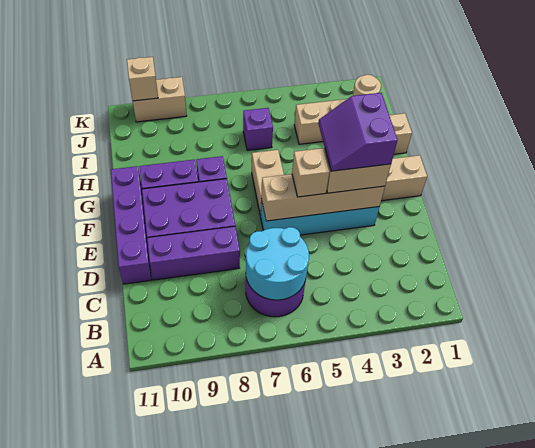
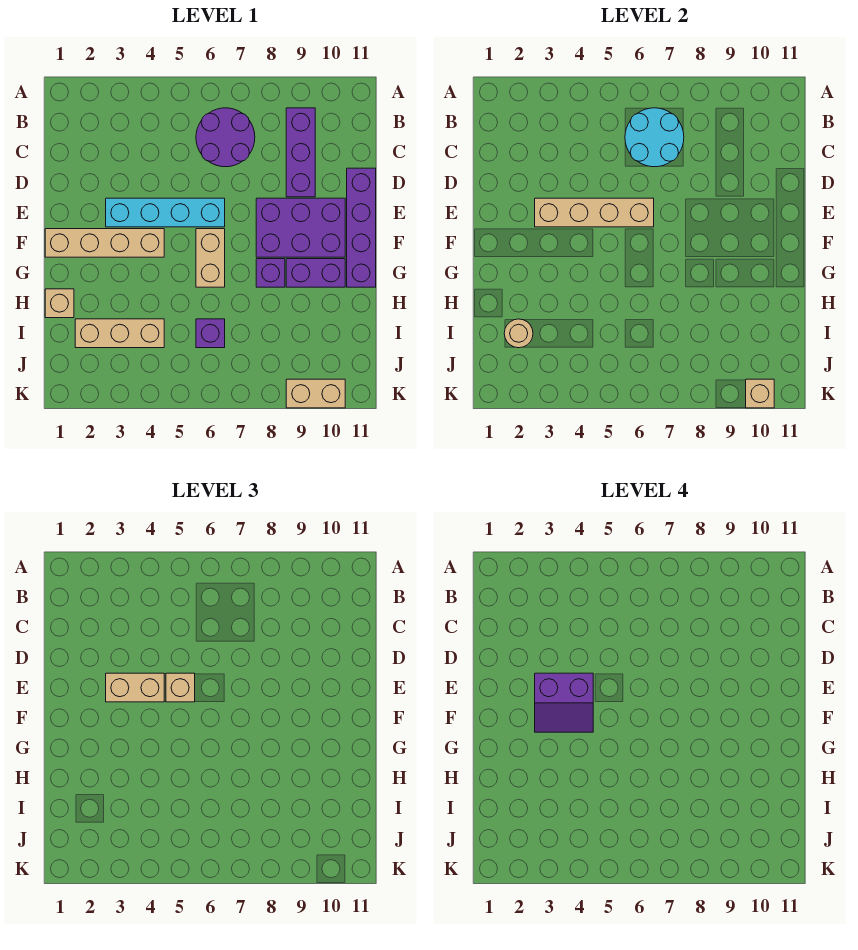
purple 1x3 brick [147,226,240,280] -> purple 1x3 brick turned to [286,108,315,197]
purple 2x2 slope [318,93,397,171] -> purple 2x2 slope turned to [535,673,593,732]

